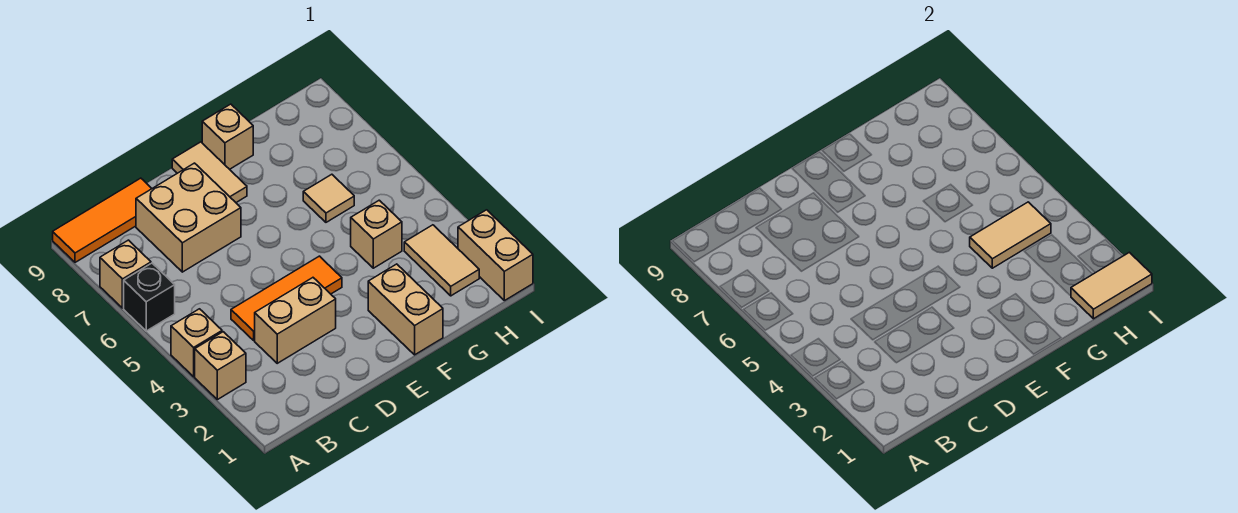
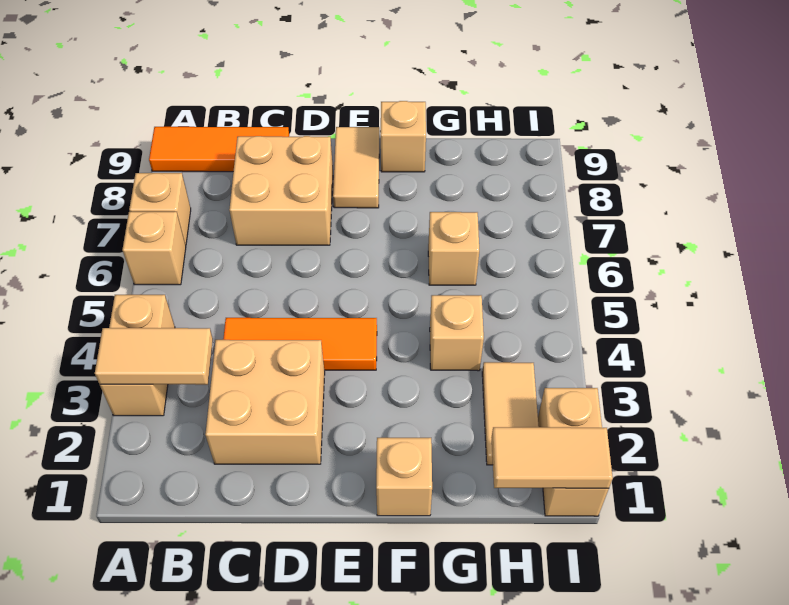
black 1x1 brick [124,263,175,331] -> tan 1x1 brick [122,212,186,285]
tan 1x2 brick [255,278,336,363] -> tan 2x2 brick [205,340,325,464]
tan 1x2 brick [368,264,443,355] -> tan 1x1 brick [376,437,432,516]
tan 1x2 tile [970,202,1051,268] -> tan 1x2 tile moved to [95,328,213,385]
tan 1x1 tile [303,174,354,222] -> tan 1x1 brick [428,212,479,285]

